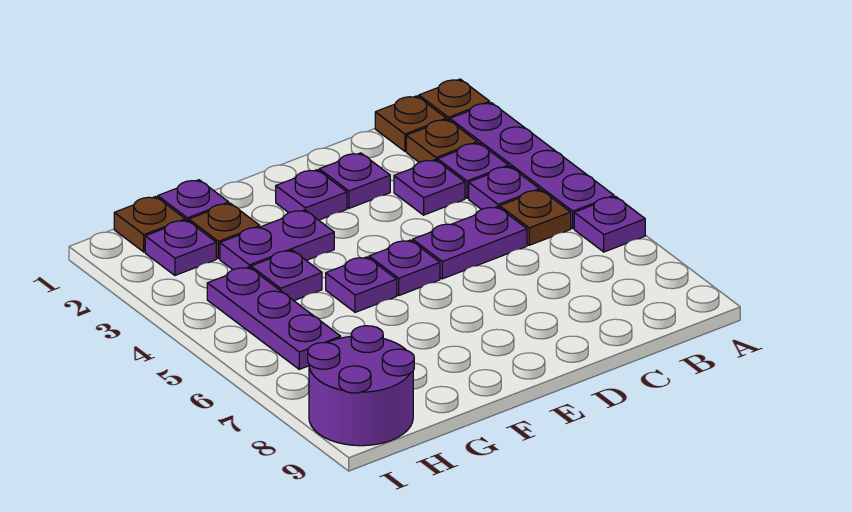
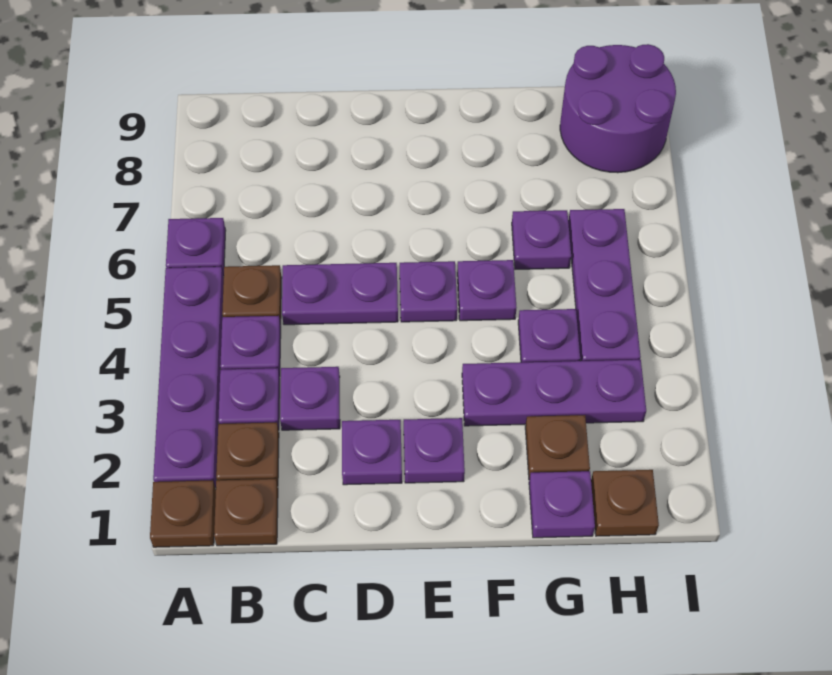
purple 1x2 plate [220,210,334,270] -> purple 1x3 plate [462,360,646,426]
purple 1x1 plate [145,220,216,275] -> purple 1x1 plate moved to [512,210,571,269]

